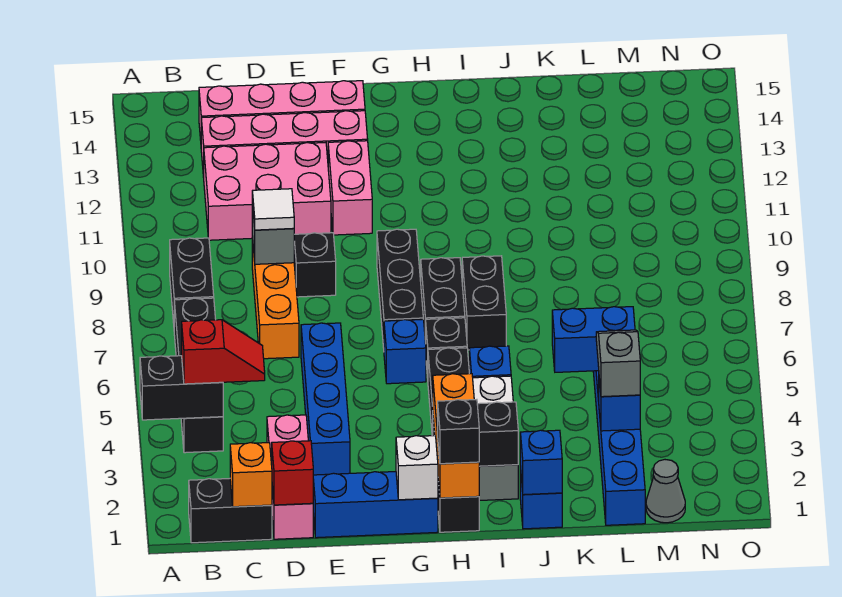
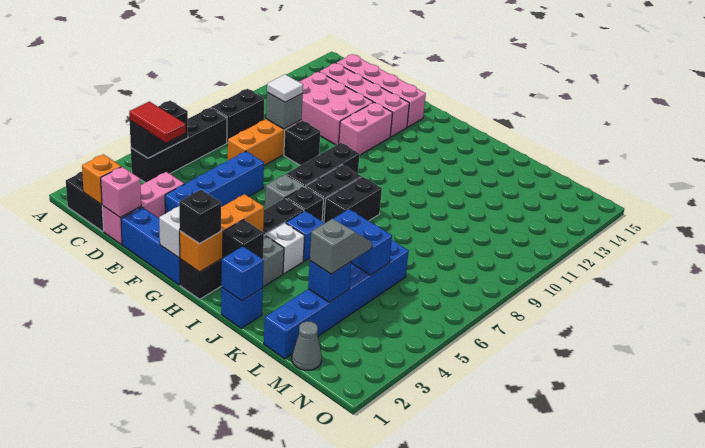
black 1x2 brick [140,356,223,420] -> black 1x2 brick turned to [130,101,188,158]
red 1x2 slope [182,320,265,384] -> red 1x2 tile [129,101,186,143]
red 1x1 brick [272,441,313,505] -> pink 1x1 brick [101,167,141,217]
blue 1x1 brick [384,319,426,384] -> grey 1x1 brick [265,175,303,209]

